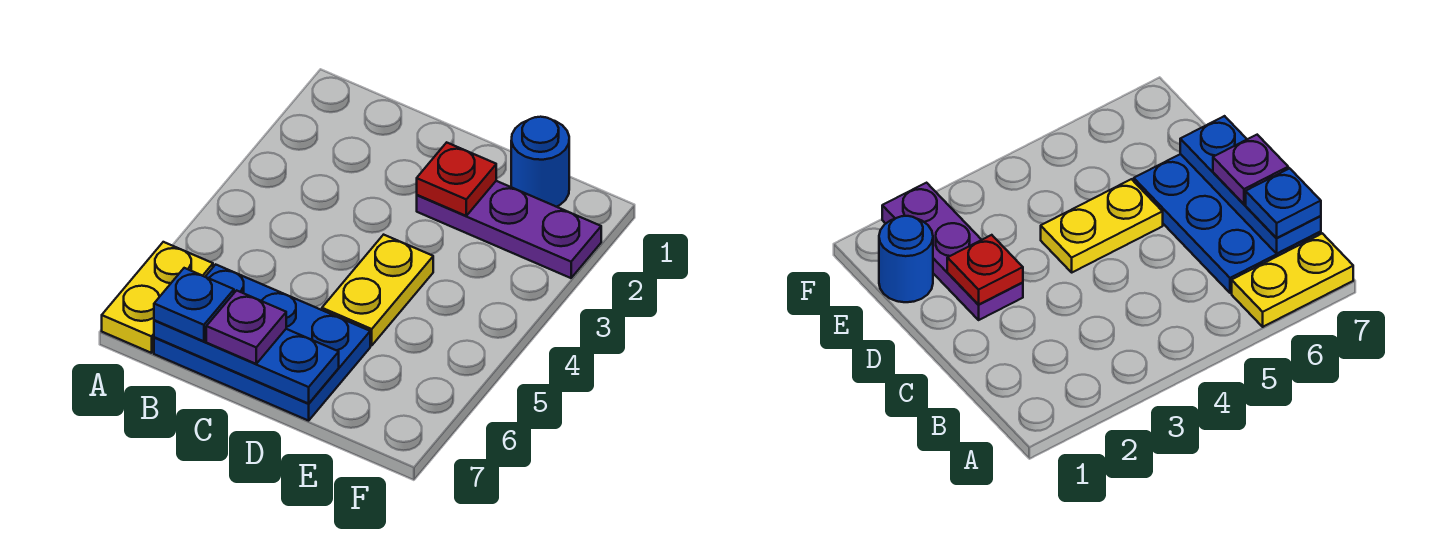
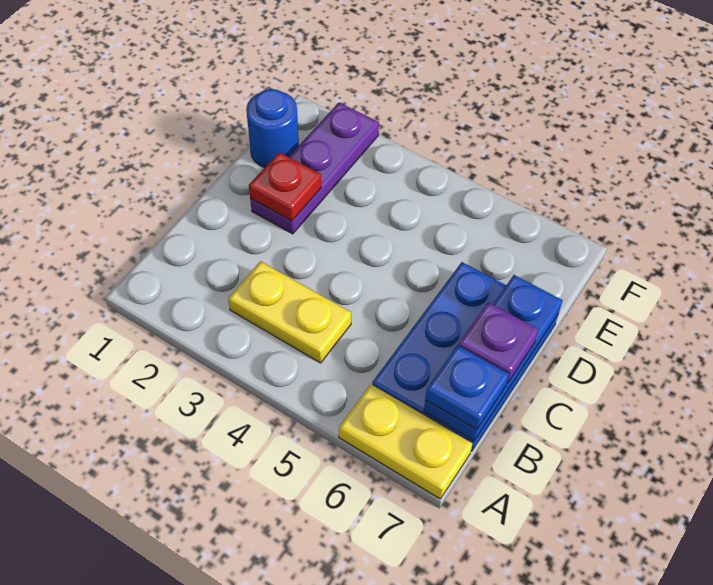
yellow 1x2 plate [322,235,433,346] -> yellow 1x2 plate moved to [228,261,351,363]

